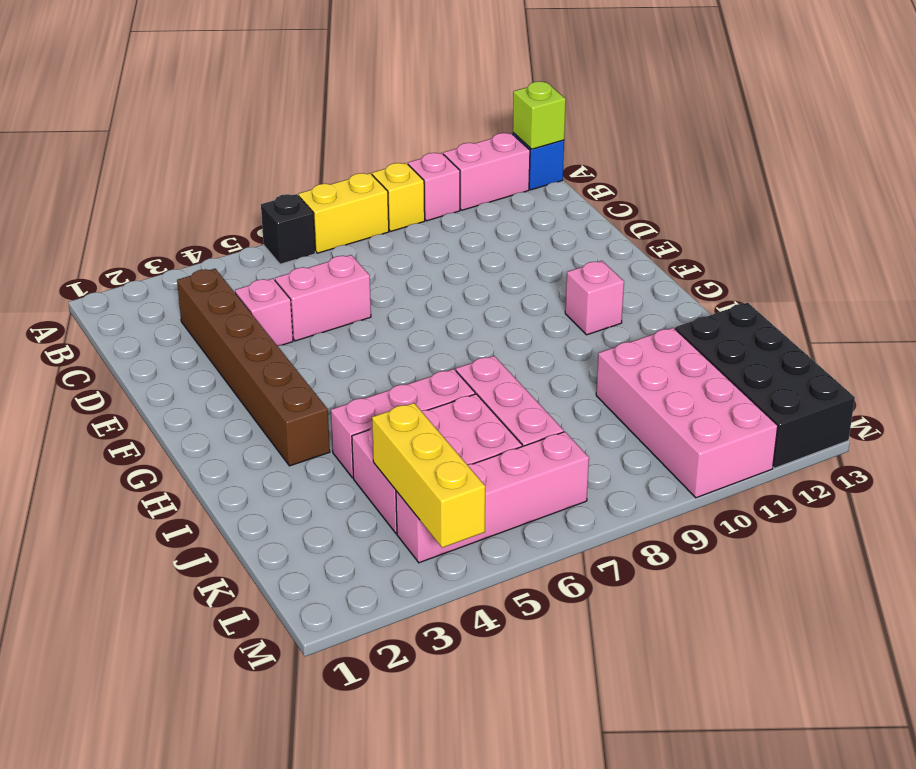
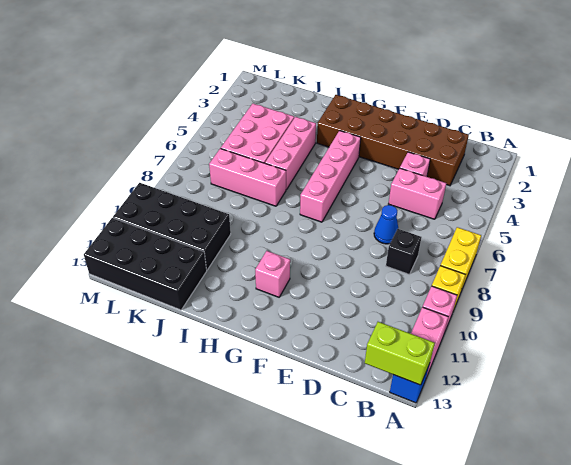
black 1x1 brick [261,194,316,264] -> black 1x1 brick moved to [386,229,421,274]
lime 1x1 brick [513,81,566,149] -> lime 1x2 brick [365,322,435,385]
brown 1x6 brick [177,269,330,466] -> brown 2x6 brick [317,95,469,186]
pink 1x2 brick [275,255,371,341] -> pink 1x2 brick turned to [389,168,446,219]
none -> blue 1x1 cone [374,205,398,244]
pink 2x4 brick [596,328,778,498] -> black 2x4 brick [113,183,231,270]
yellow 1x3 brick [372,403,485,548] -> none
pink 1x4 brick [396,432,589,563] -> pink 1x4 brick moved to [300,131,361,222]

